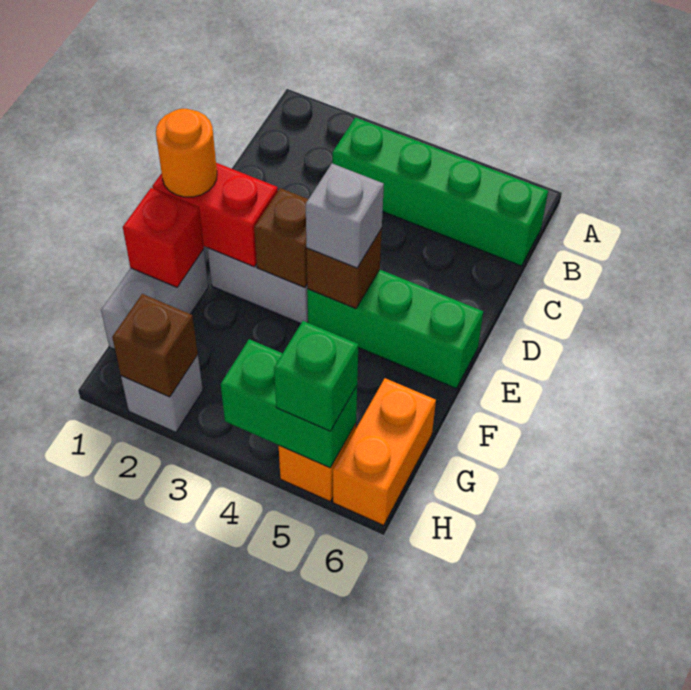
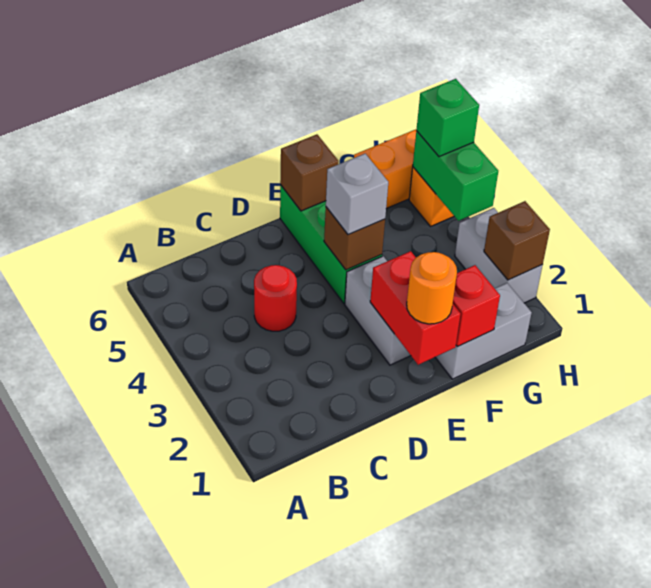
green 1x4 brick [333,118,548,266] -> none
none -> red 1x1 round brick [254,265,297,331]
brown 1x1 brick [254,188,308,288] -> brown 1x1 brick moved to [280,134,338,211]
grey 1x1 brick [121,355,203,432] -> grey 1x2 brick [455,208,543,303]

